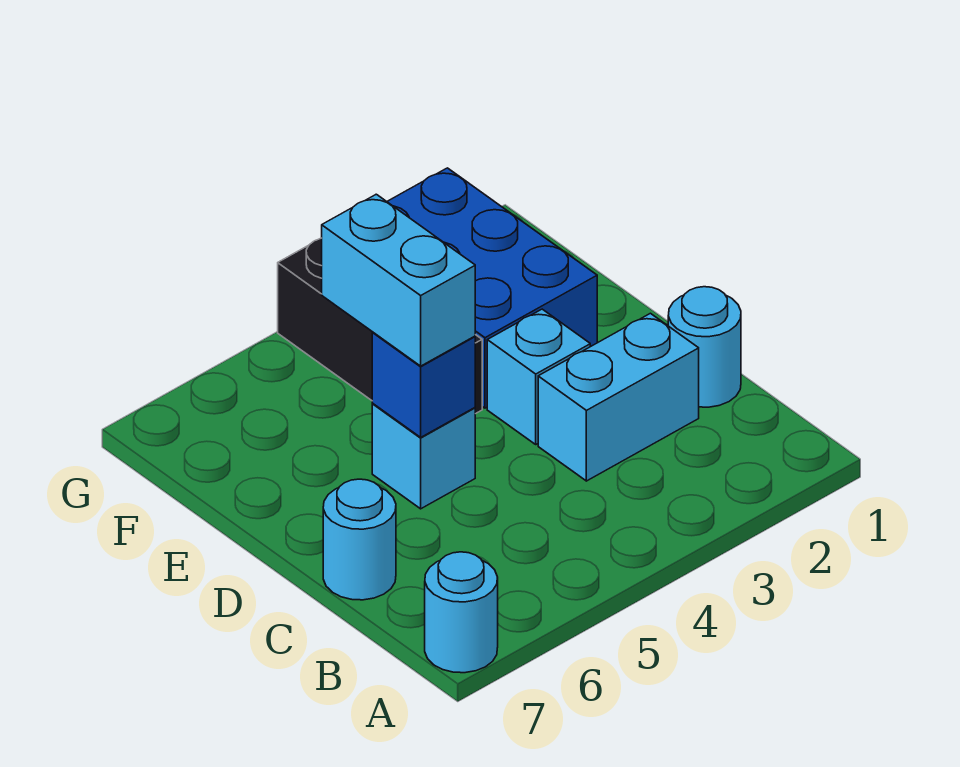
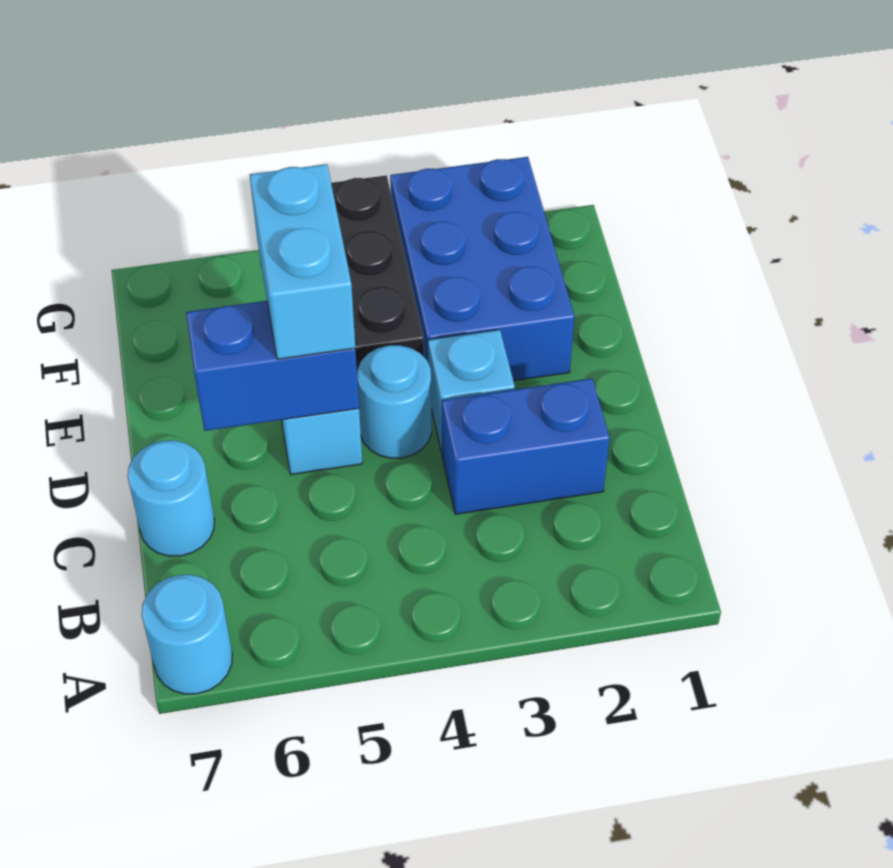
cyan 1x1 round brick [668,287,741,407] -> cyan 1x1 round brick moved to [357,345,432,458]
cyan 1x2 brick [538,313,699,481] -> blue 1x2 brick [442,378,610,514]
blue 1x1 brick [372,333,475,437] -> blue 1x2 brick [186,301,359,431]

